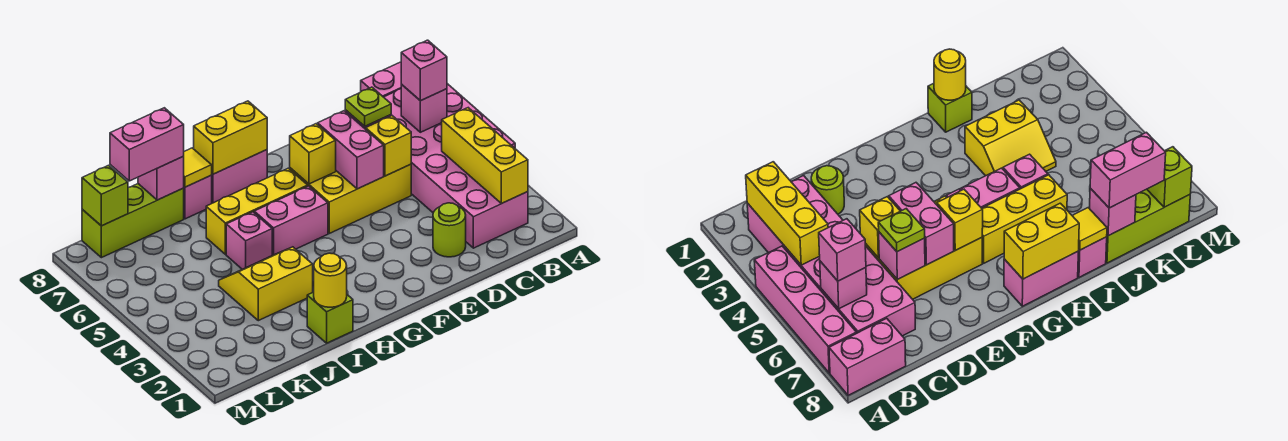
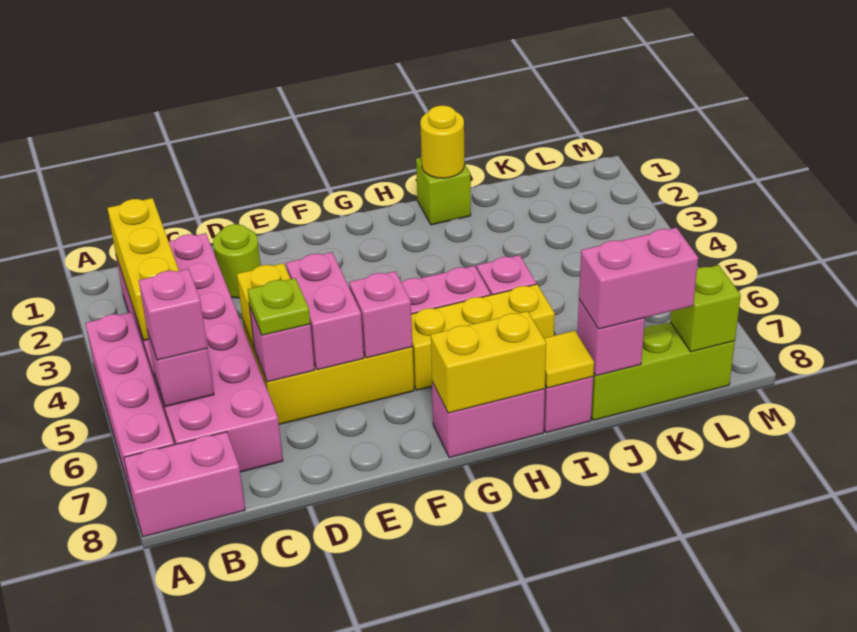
yellow 1x1 brick [290,124,336,184] -> pink 1x1 brick [349,271,412,358]
yellow 2x2 slope [219,247,313,321] -> none

